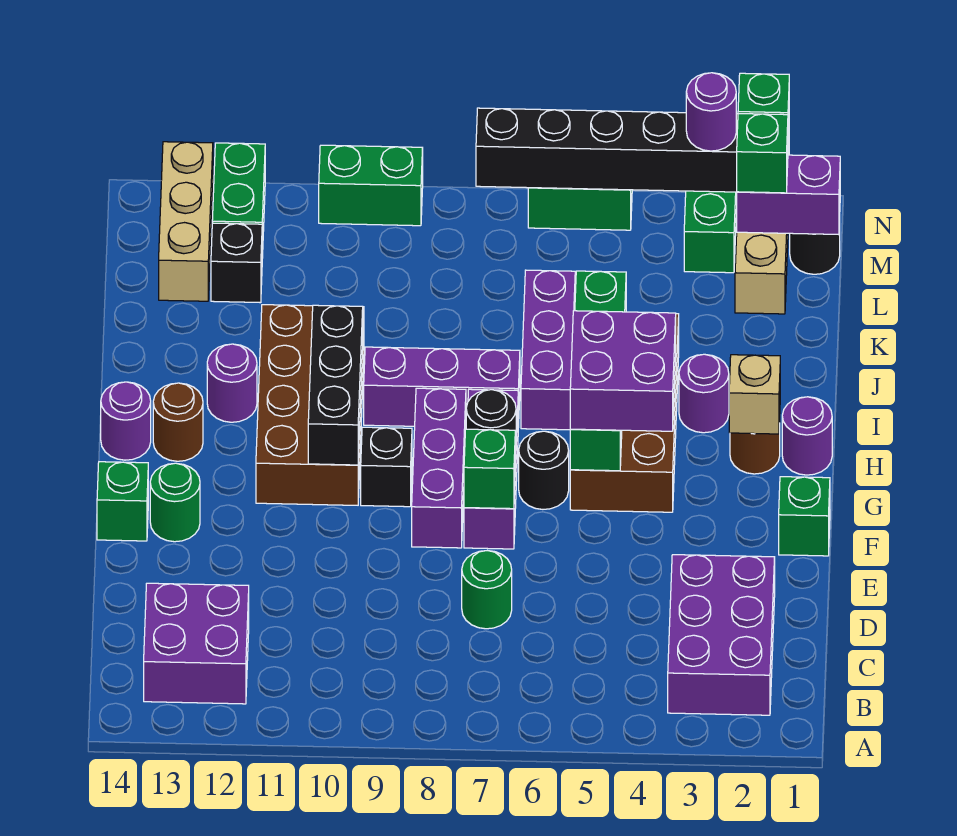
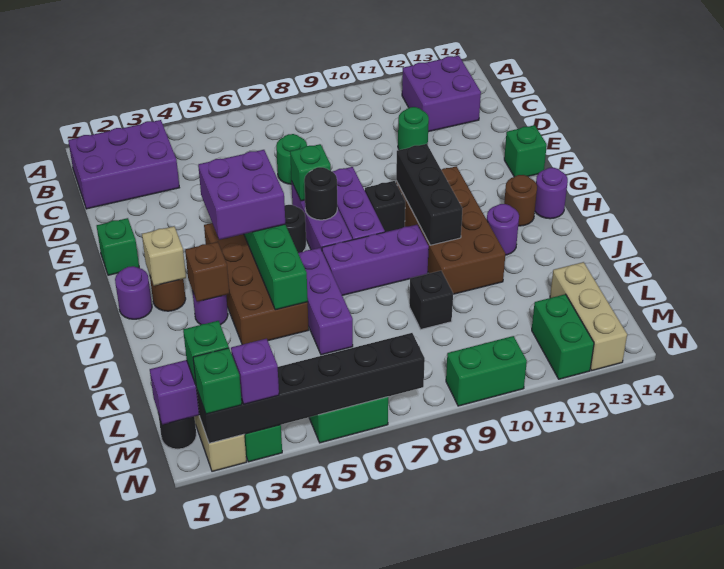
purple 2x3 brick [668,555,775,715] -> purple 2x3 brick turned to [68,120,179,209]
green 1x1 round brick [150,463,200,542] -> green 1x1 round brick moved to [398,107,429,150]
none -> brown 1x1 brick [185,242,229,302]
black 1x1 brick [211,223,262,303] -> black 1x1 brick moved to [409,271,453,329]
purple 1x1 round brick [686,73,736,151] -> purple 1x1 brick [231,339,279,404]

